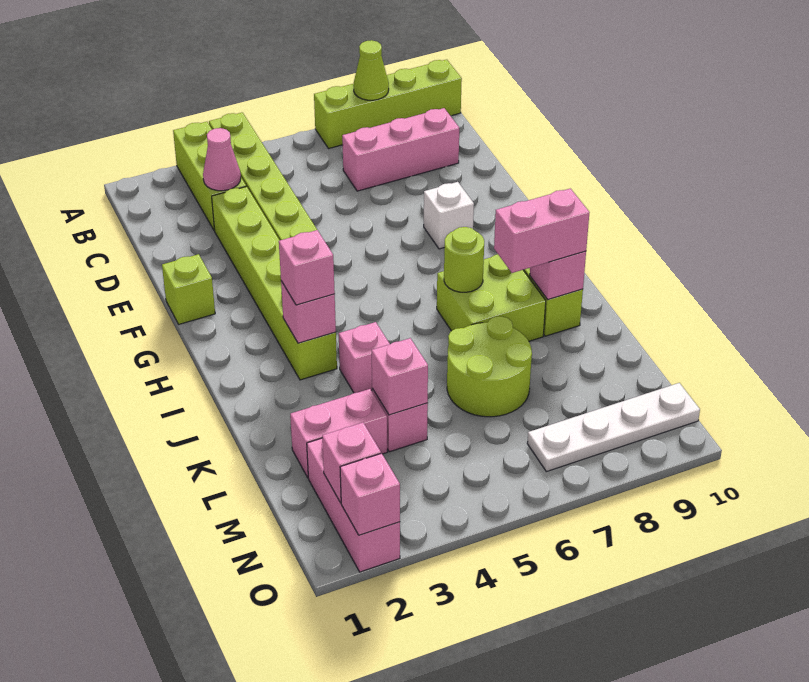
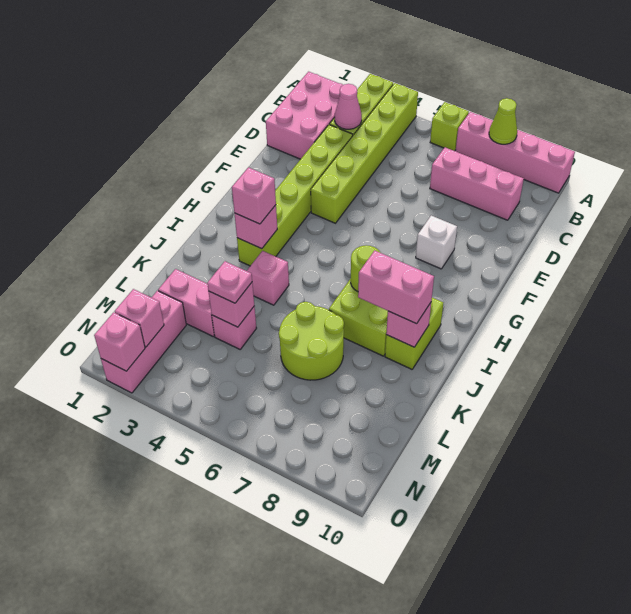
lime 1x4 brick [314,60,462,149] -> pink 1x4 brick [456,112,575,193]
none -> pink 2x3 brick [266,72,343,159]
lime 1x1 brick [162,254,215,324] -> lime 1x1 brick moved to [430,102,469,151]
none -> pink 1x1 plate [207,261,252,303]
white 1x4 plate [527,383,700,472] -> none

